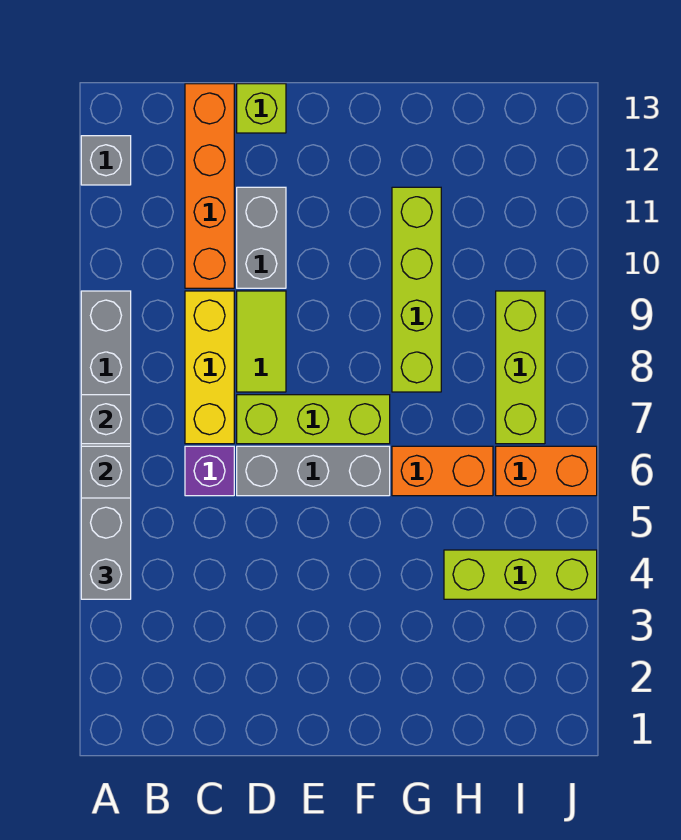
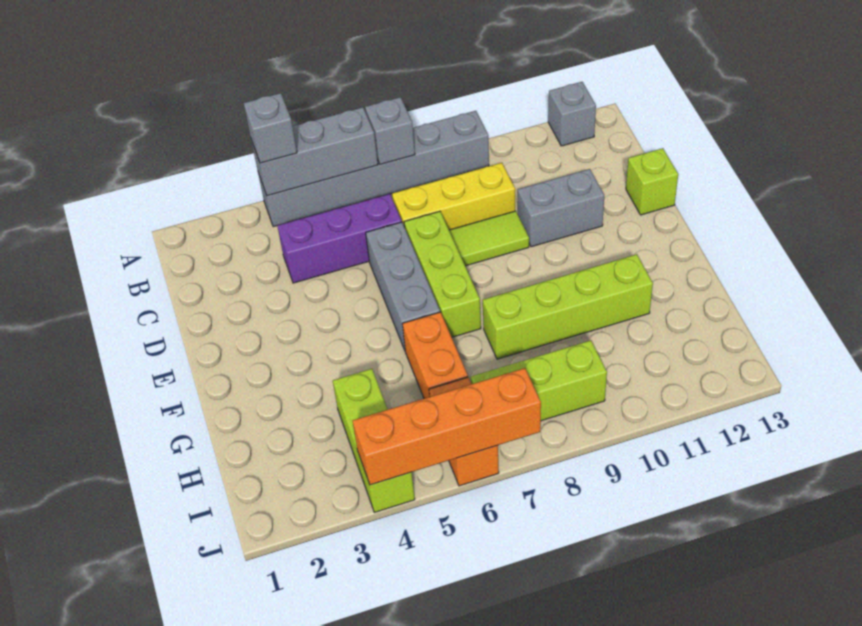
grey 1x2 brick [81,498,131,599] -> grey 1x1 brick [244,93,297,163]
purple 1x1 brick [185,446,234,496] -> purple 1x3 brick [277,194,402,283]
orange 1x4 brick [185,84,234,288] -> orange 1x4 brick moved to [353,368,541,485]

